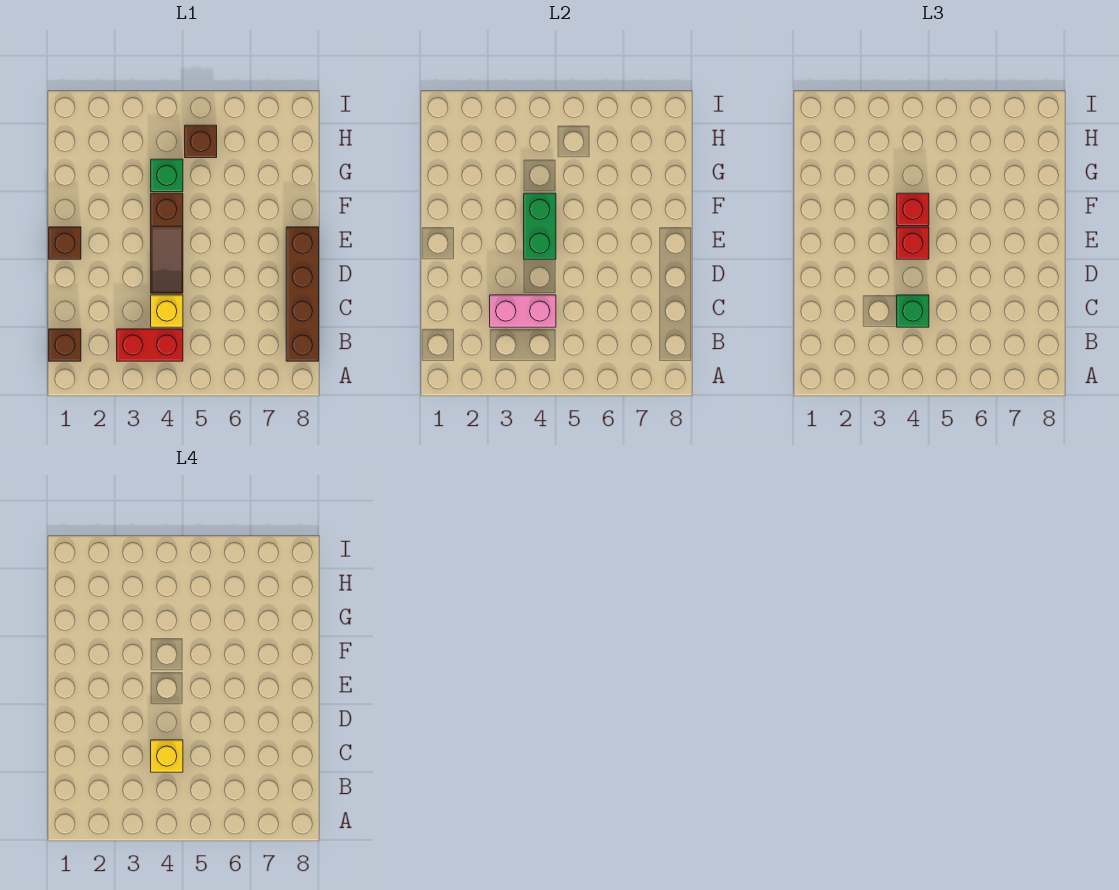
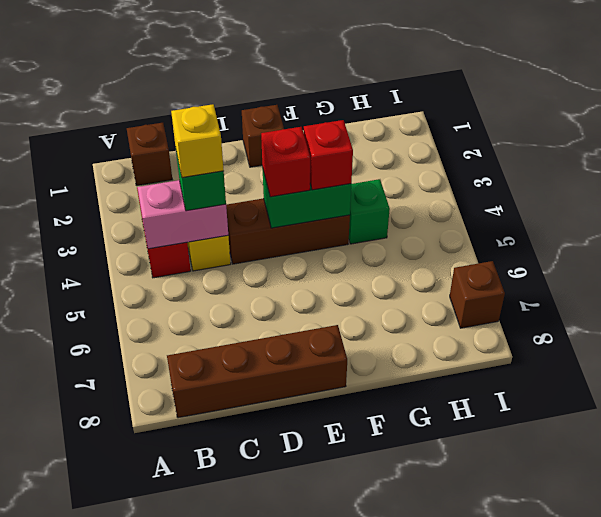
pink 1x2 brick [490,295,556,327] -> pink 1x2 brick turned to [137,180,228,249]
brown 1x3 slope [151,193,183,293] -> brown 1x3 brick [226,198,350,264]
brown 1x1 brick [185,125,217,158] -> brown 1x1 brick moved to [450,261,505,328]

